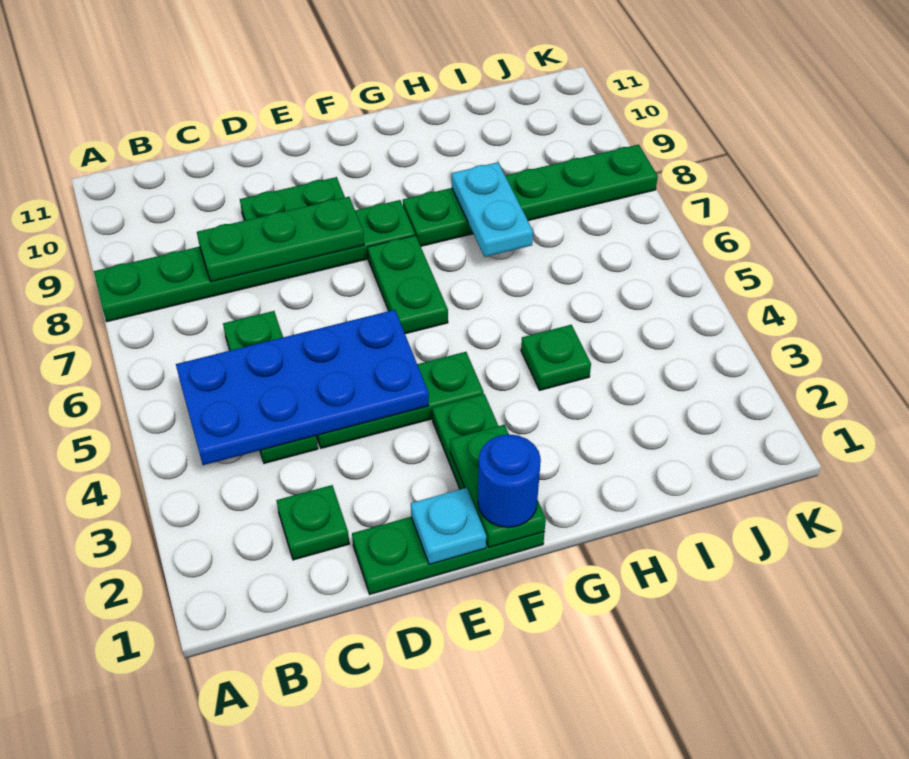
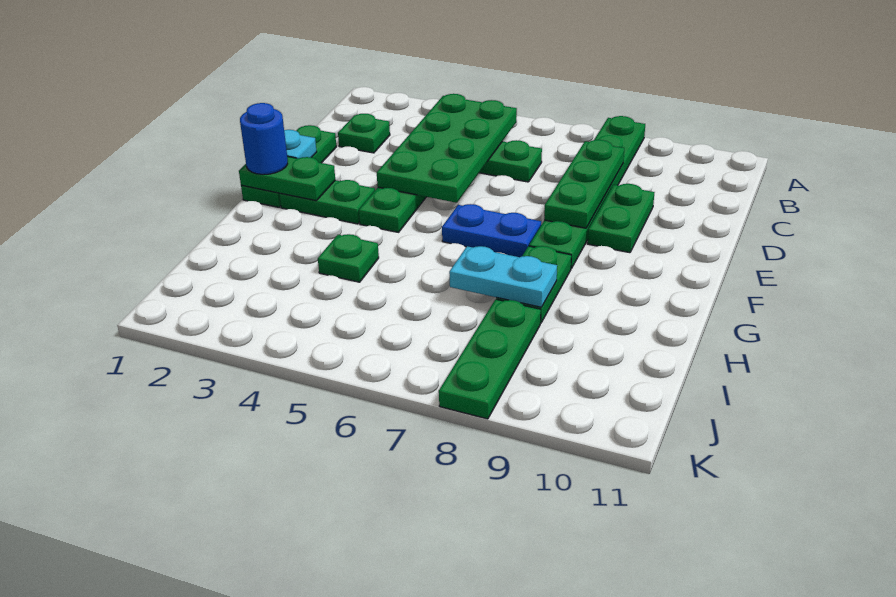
blue 2x4 plate [176,310,429,465] -> green 2x4 plate [377,94,517,203]
green 1x2 plate [368,235,448,334] -> blue 1x2 plate [442,204,541,257]

